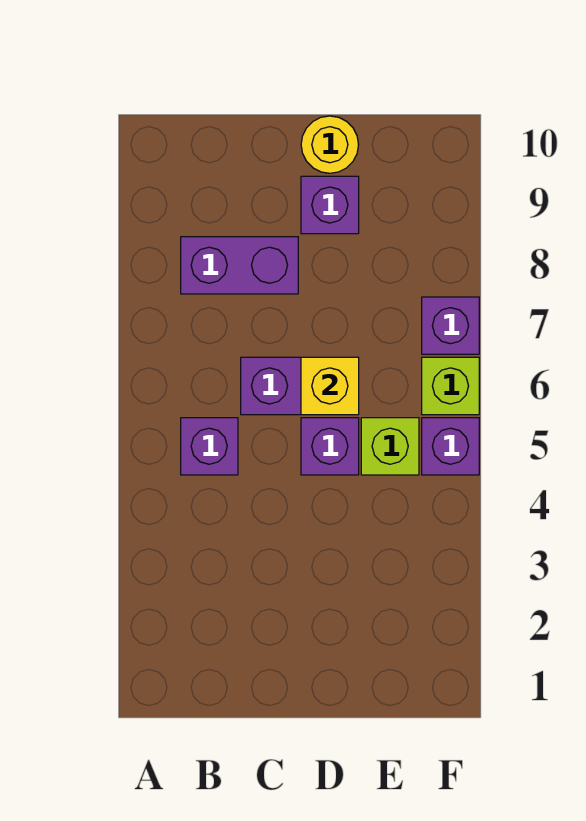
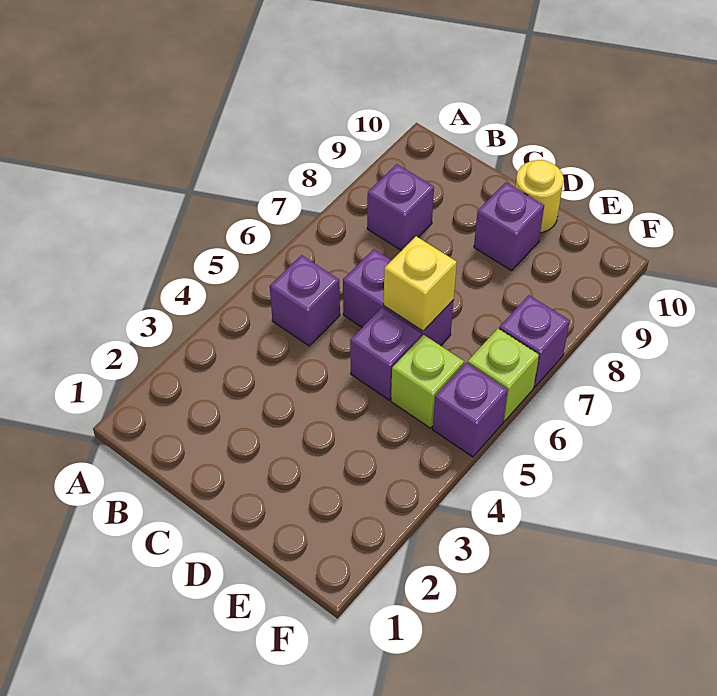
purple 1x2 brick [181,237,298,294] -> purple 1x1 brick [367,164,434,251]

